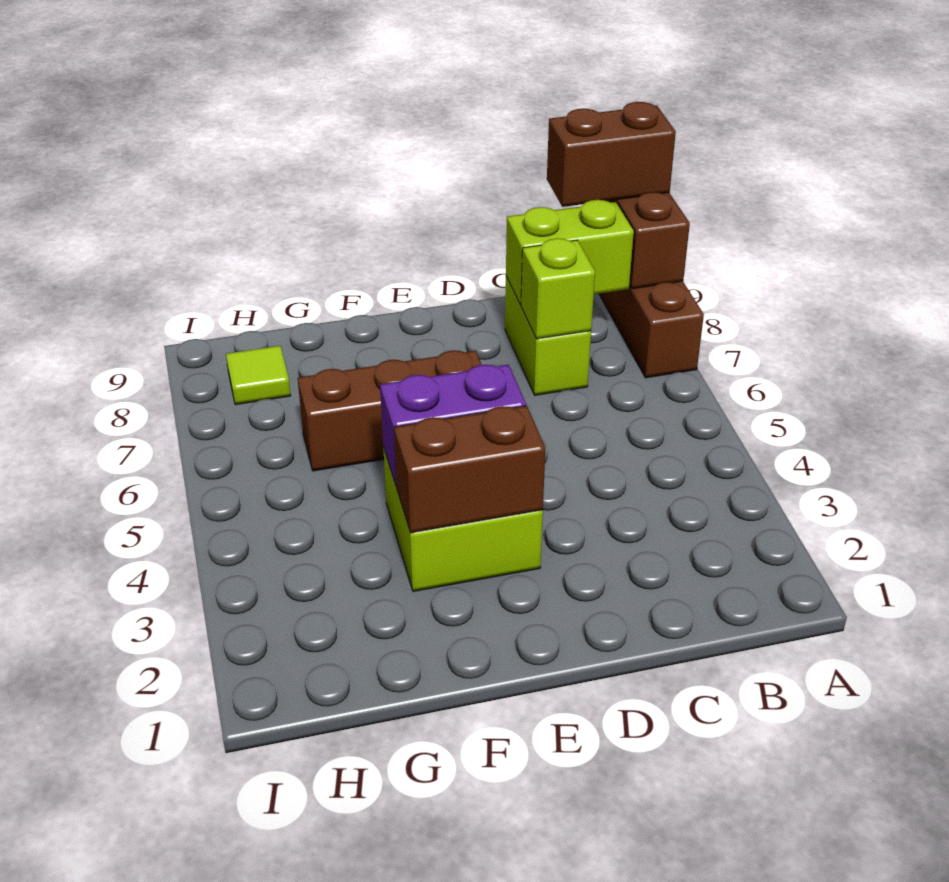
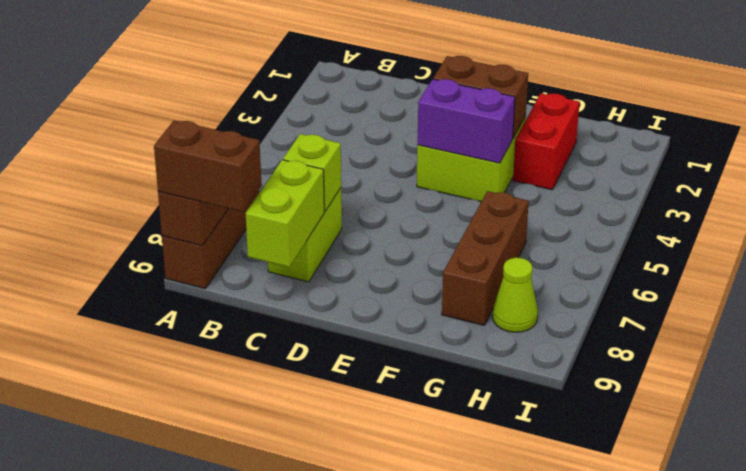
lime 1x2 brick [506,200,634,305] -> lime 1x2 brick turned to [246,160,324,267]
brown 1x3 brick [298,350,482,471] -> brown 1x3 brick turned to [442,191,529,325]
none -> red 1x2 brick [513,93,580,190]
lime 1x1 tile [226,346,291,405] -> lime 1x1 cone [492,258,538,332]

